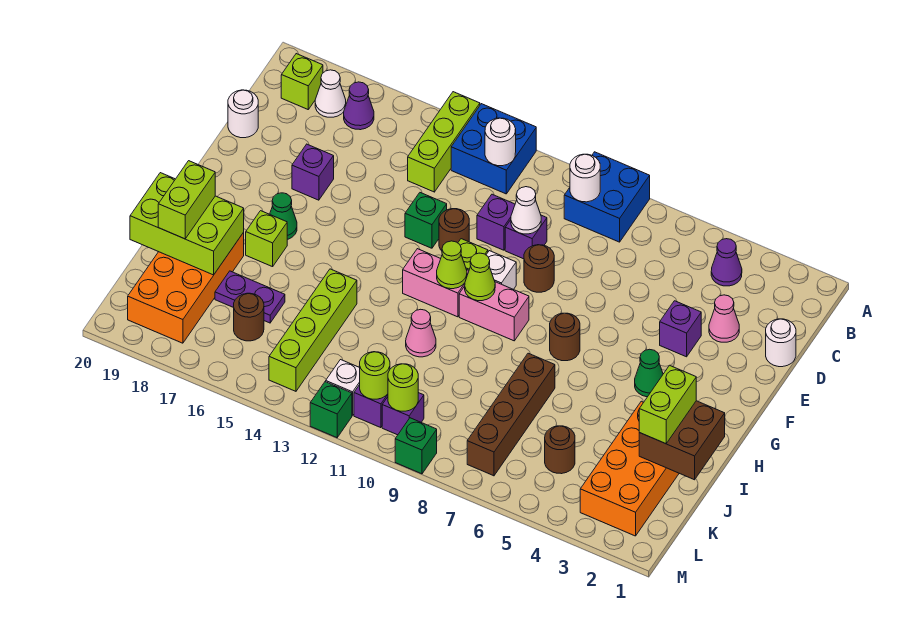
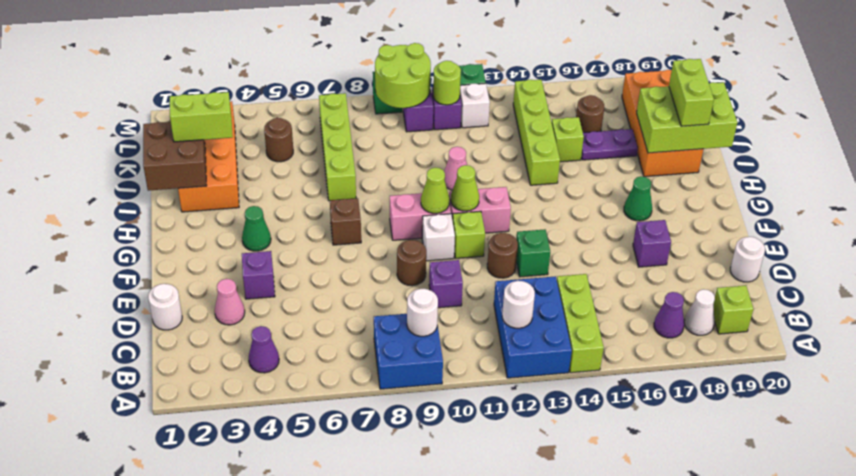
blue 2x2 brick [451,104,536,194] -> blue 2x3 brick [494,276,572,378]
white 1x1 cone [511,187,541,234] -> none
purple 1x1 brick [477,194,515,250] -> none
brown 1x1 round brick [550,313,580,361] -> brown 1x1 brick [330,198,361,245]
lime 1x1 brick [246,211,287,267] -> lime 1x1 brick moved to [552,117,584,162]
lime 1x2 brick [639,365,696,444] -> lime 1x2 brick turned to [170,92,233,142]
brown 1x4 brick [467,353,555,476] -> lime 1x4 brick [319,93,356,201]
lime 1x1 round brick [388,364,418,411] -> lime 2x2 round brick [375,43,431,108]

